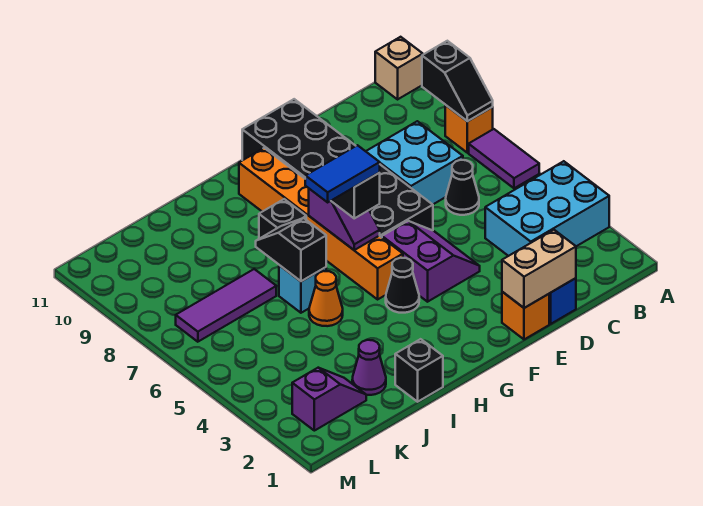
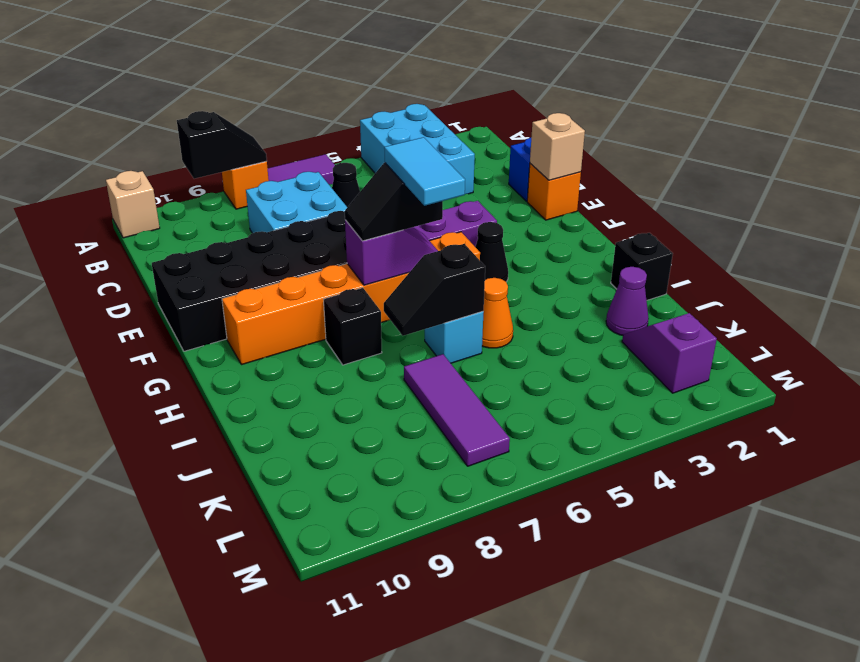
tan 1x2 brick [502,230,576,308] -> tan 1x1 brick [530,113,585,180]
blue 1x2 tile [305,145,380,202] -> cyan 1x2 tile [384,137,465,206]

